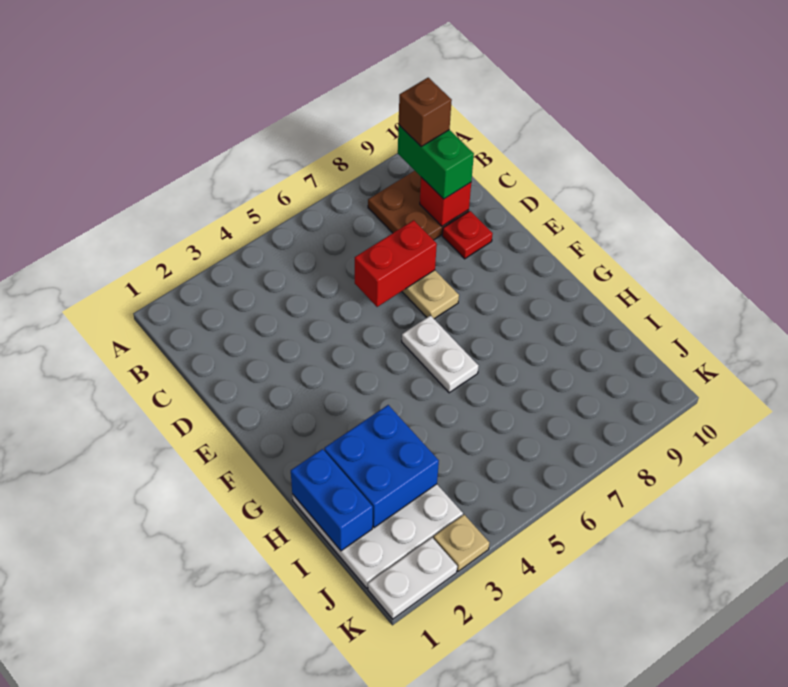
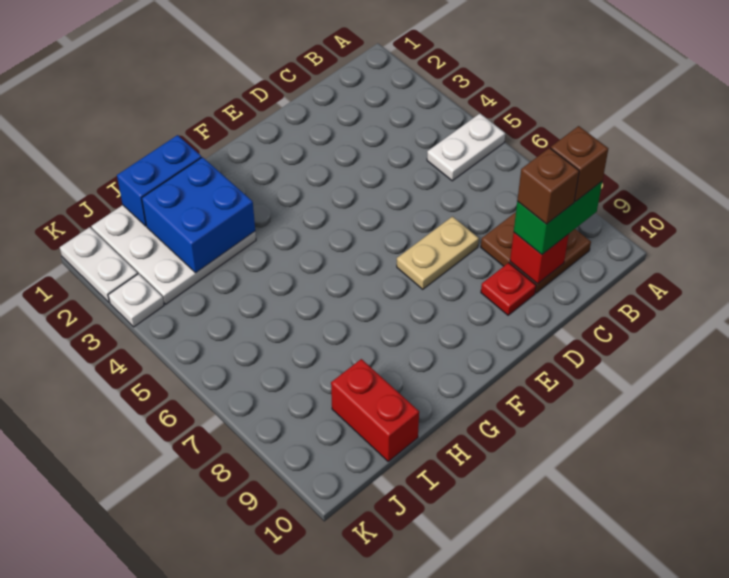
none -> brown 1x1 brick [517,148,579,224]
red 1x2 brick [355,220,437,307] -> red 1x2 brick moved to [331,359,419,461]
white 1x2 plate [402,315,479,393] -> white 1x2 plate moved to [427,114,505,181]
tan 1x1 plate [434,515,489,571] -> white 1x1 plate [108,274,164,327]

